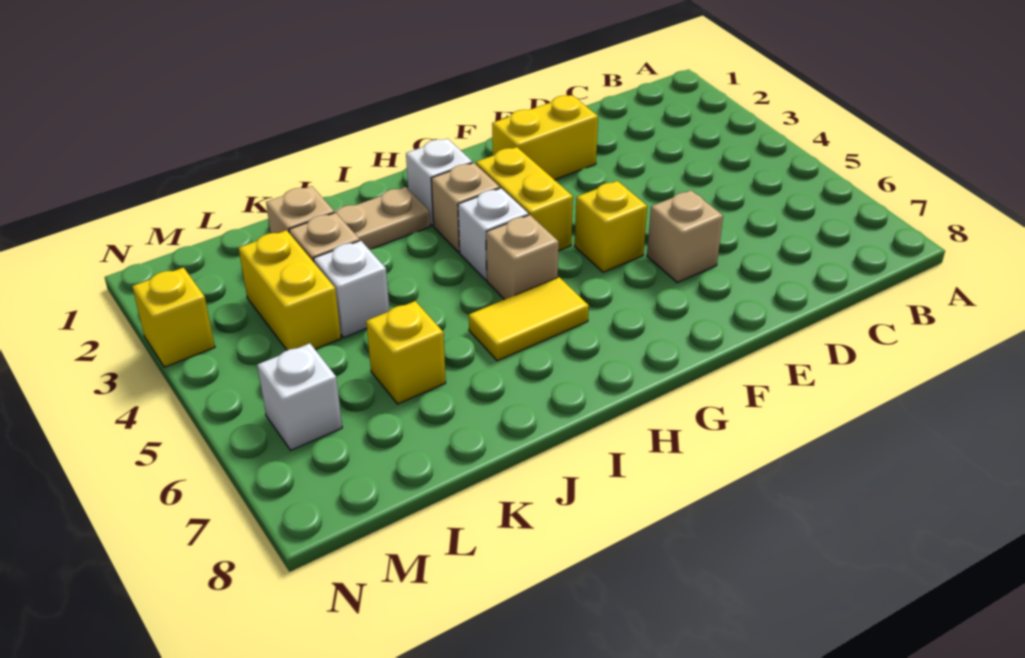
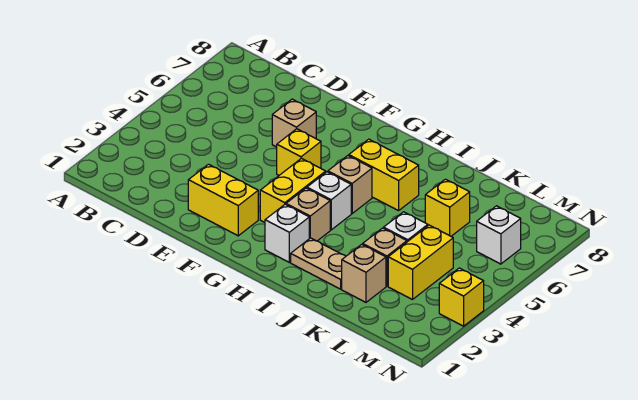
yellow 1x2 tile [469,277,589,361] -> yellow 1x2 brick [349,139,419,211]

